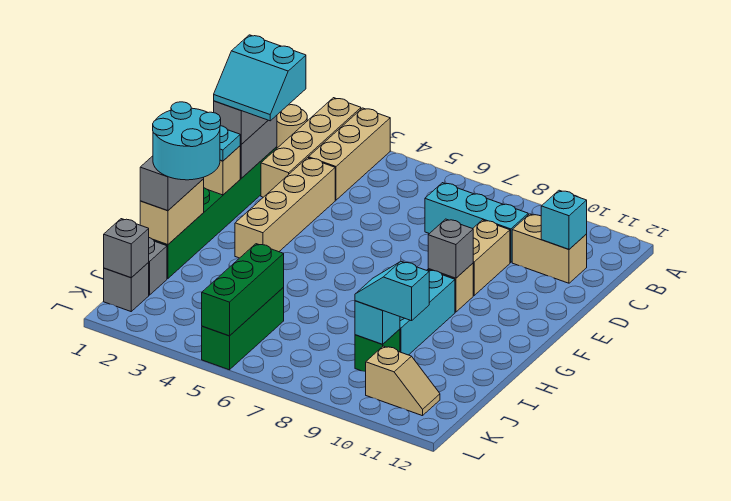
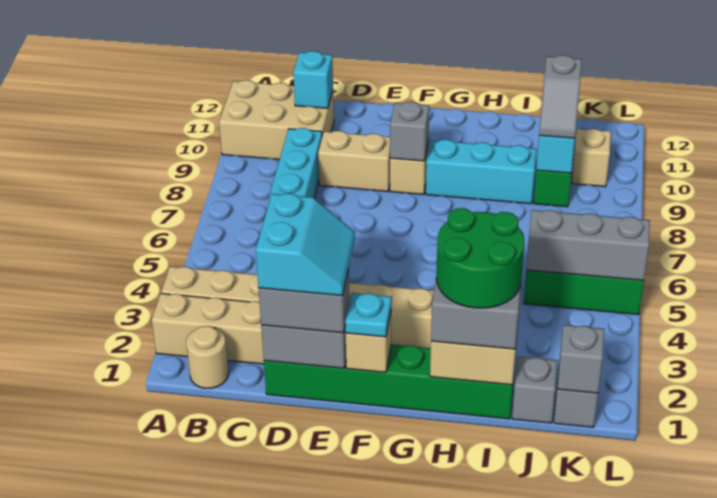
tan 1x2 brick [512,214,587,283] -> tan 2x3 brick [219,80,334,160]
cyan 2x2 round brick [153,102,221,180] -> green 2x2 round brick [436,208,524,308]
green 1x3 brick [202,244,284,336] -> grey 1x3 brick [526,210,650,280]
cyan 1x2 slope [355,261,429,321] -> grey 1x2 slope [539,55,582,138]

